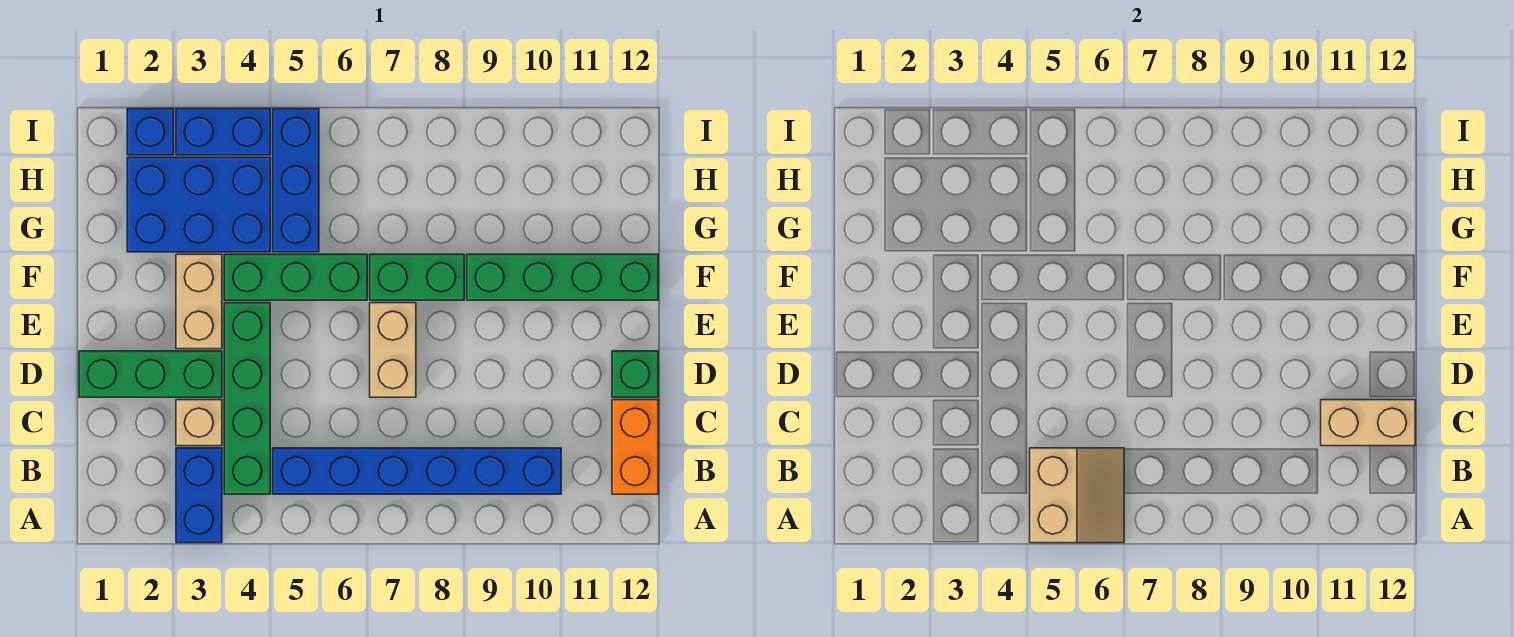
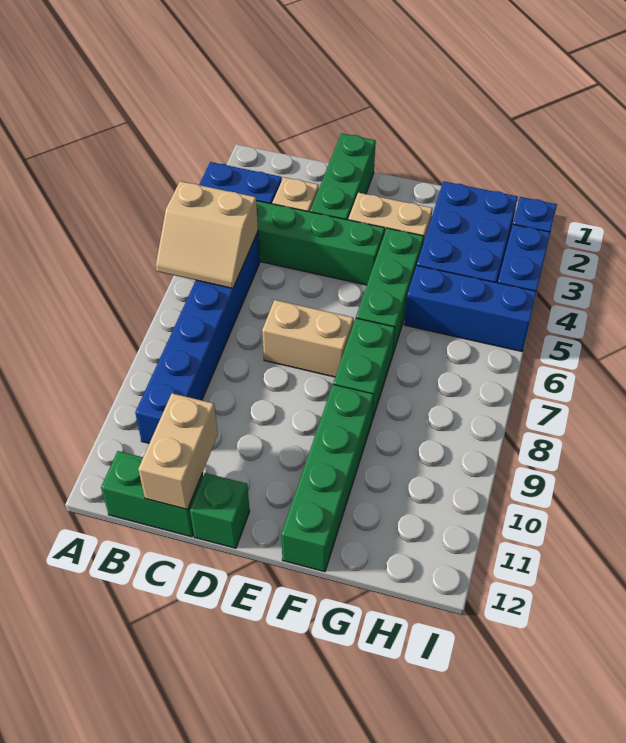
orange 1x2 brick [612,400,658,494] -> green 1x2 brick [101,451,203,537]

